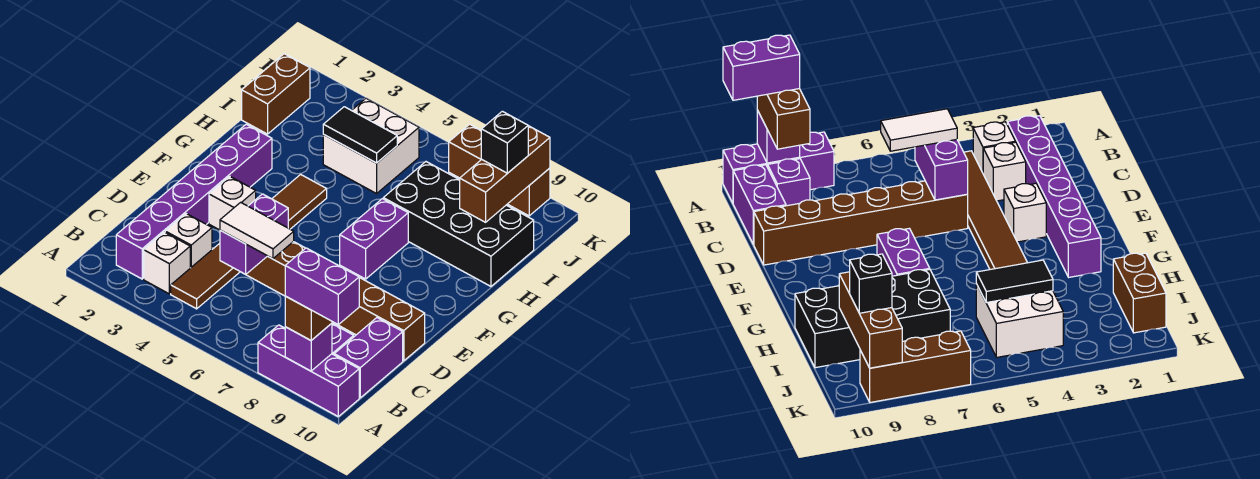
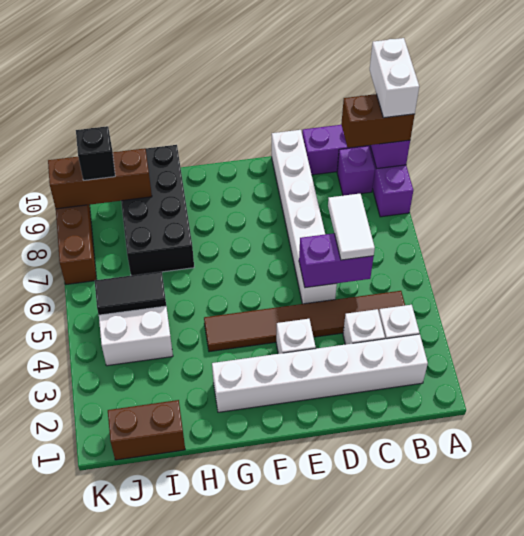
purple 1x2 brick [285,248,359,325] -> white 1x2 brick [370,38,419,118]
purple 1x6 brick [116,124,272,279] -> white 1x6 brick [212,334,428,412]
brown 1x6 brick [246,241,425,361] -> white 1x6 brick [272,130,337,304]
purple 1x2 brick [340,199,408,279] -> none
black 1x2 tile [323,107,397,163] -> black 1x2 tile turned to [95,272,166,315]

